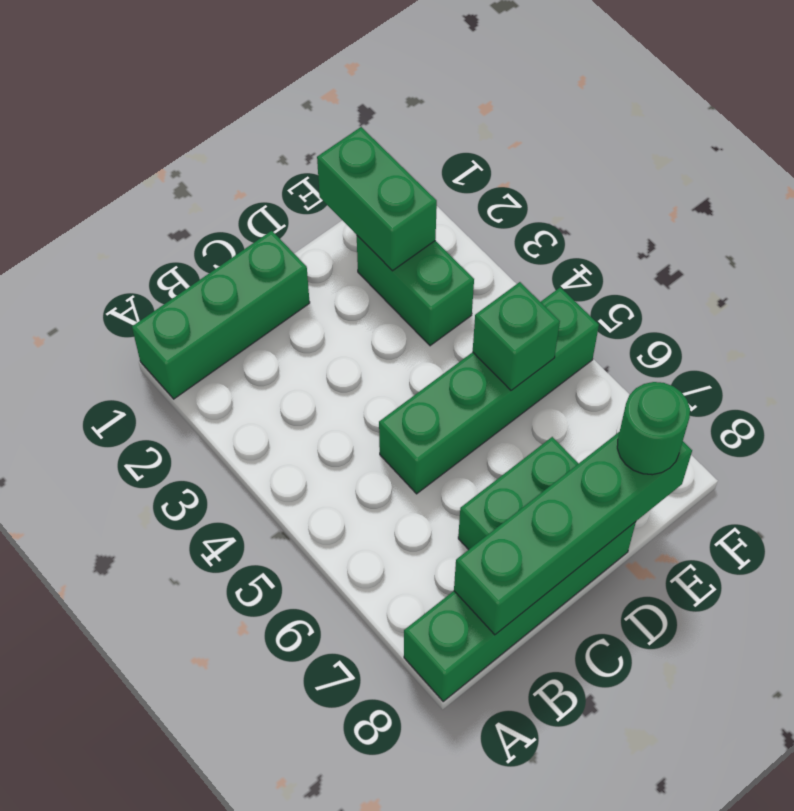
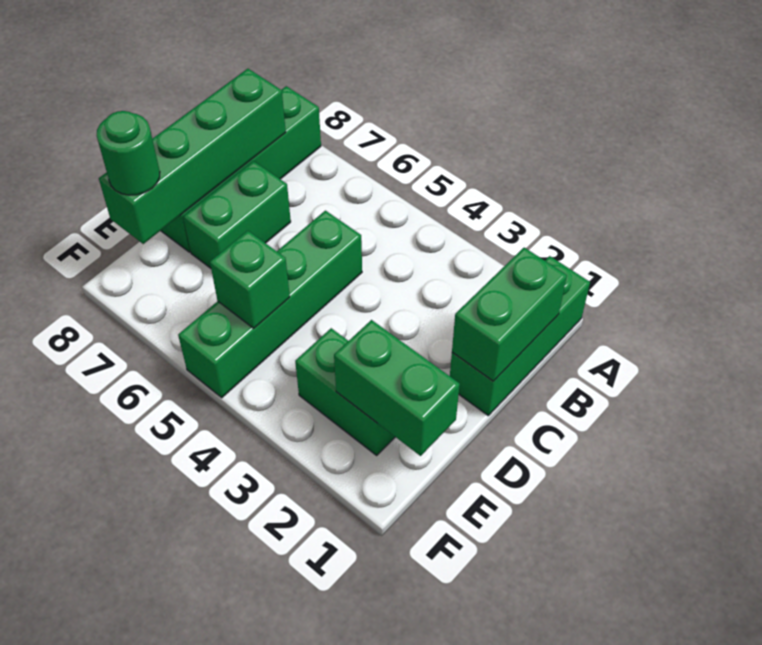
none -> green 1x2 brick [452,248,567,381]

